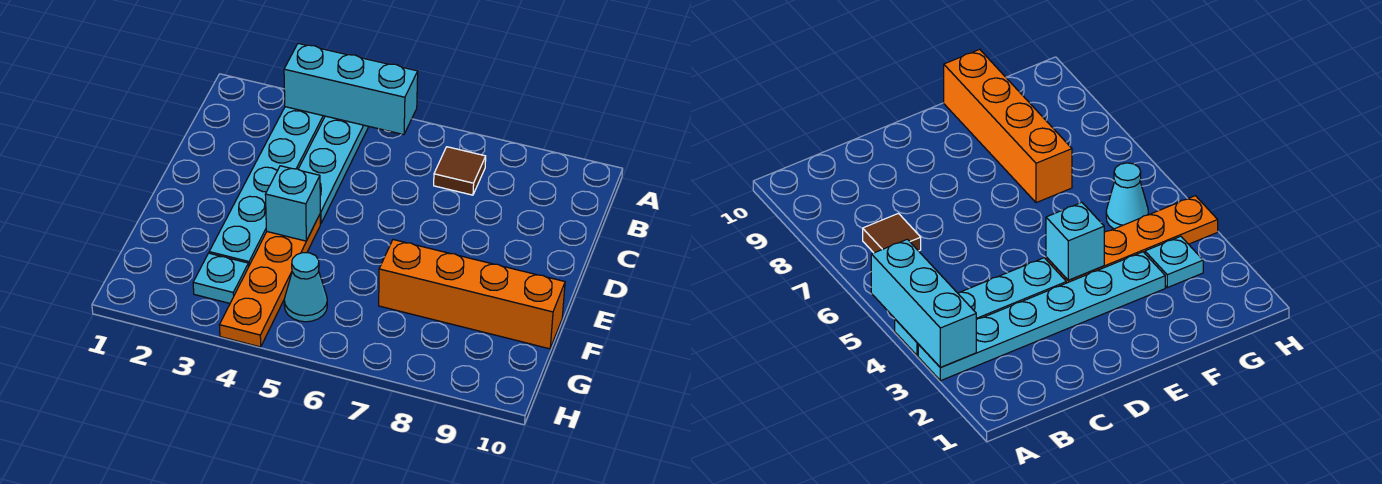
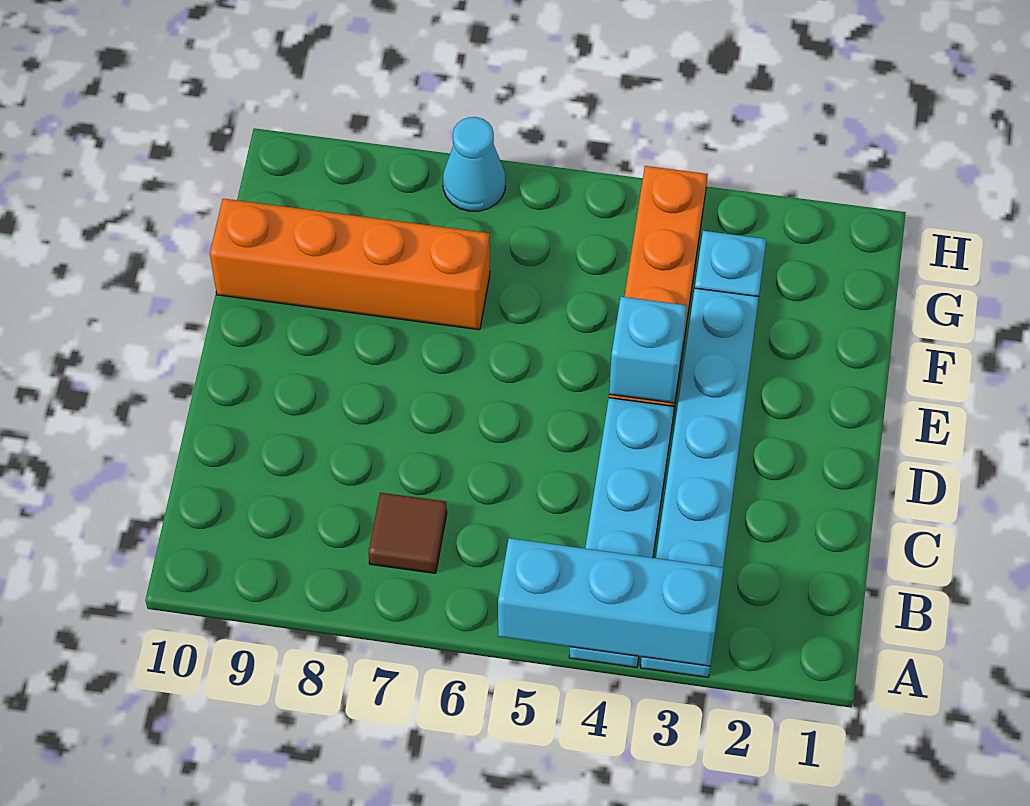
cyan 1x1 cone [284,253,327,322] -> cyan 1x1 cone moved to [443,117,505,211]

